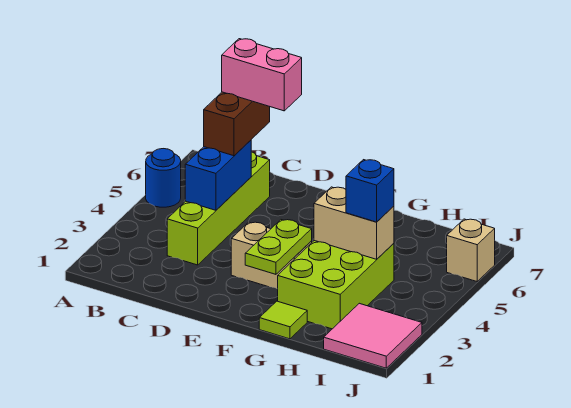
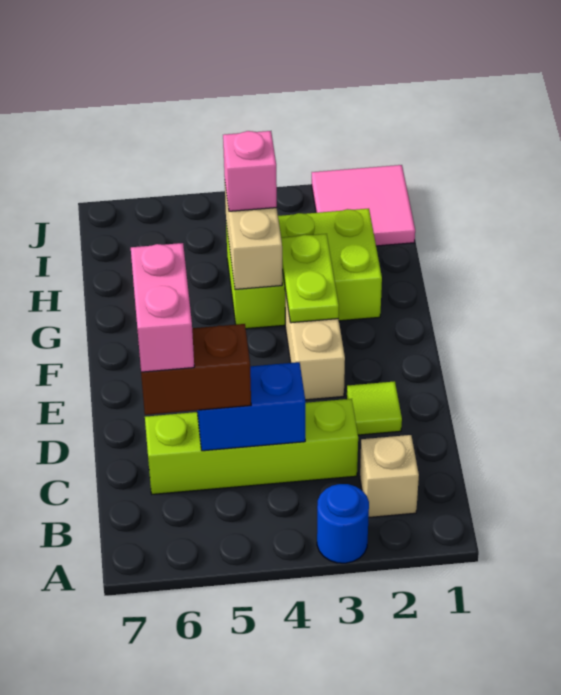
blue 1x1 round brick [146,149,181,207] -> blue 1x1 round brick moved to [317,484,369,563]
lime 1x2 plate [245,220,312,274] -> lime 1x2 plate turned to [281,234,339,323]
lime 1x1 tile [259,301,307,339] -> lime 1x1 tile moved to [347,381,402,435]
blue 1x1 brick [346,160,394,222] -> pink 1x1 brick [223,131,277,211]
tan 1x1 brick [447,219,495,281] -> tan 1x1 brick moved to [360,435,419,517]

